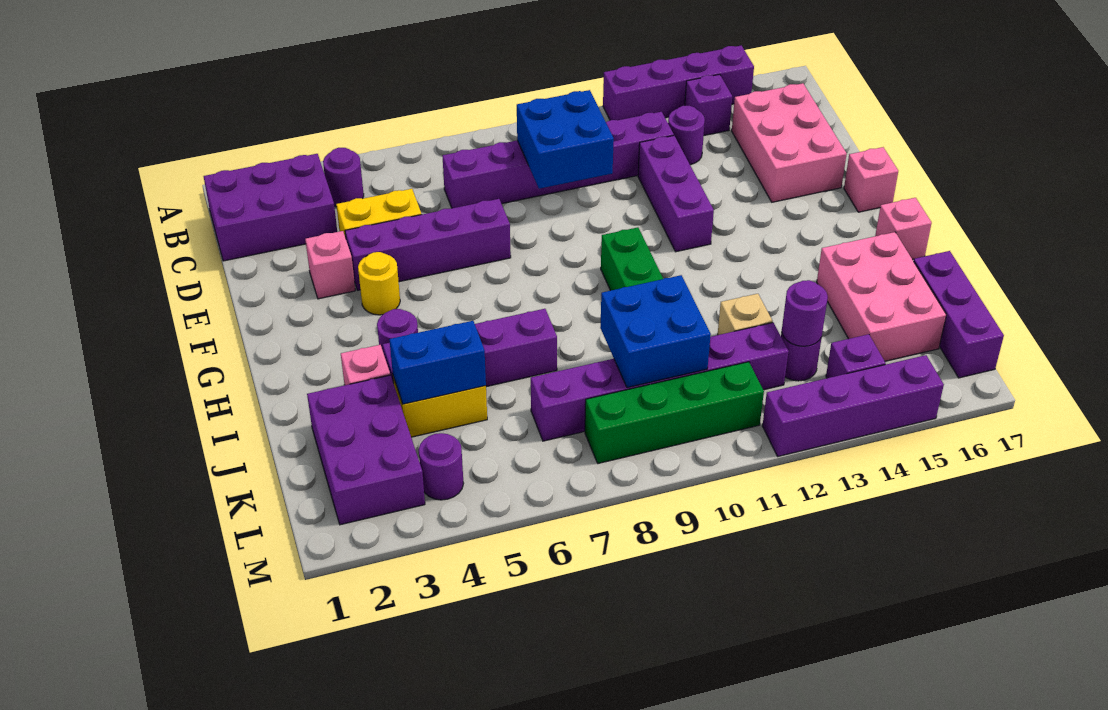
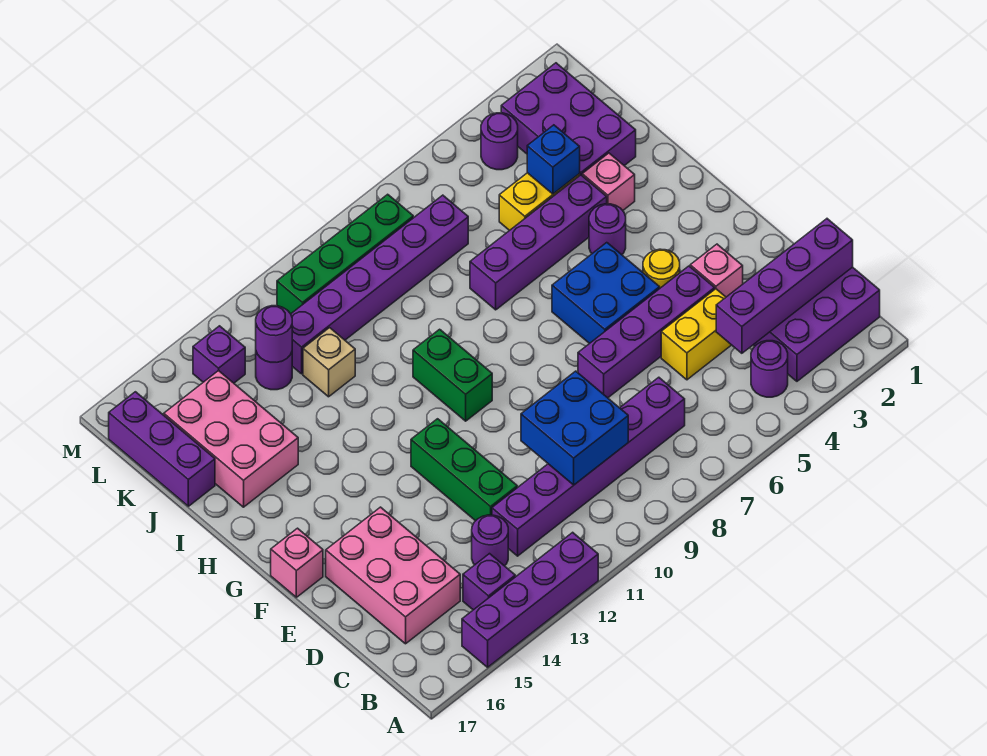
purple 1x3 brick [638,136,714,252] -> green 1x3 brick [411,419,517,521]
pink 1x1 brick [875,198,932,260] -> none
blue 1x2 brick [389,321,486,404] -> blue 1x1 brick [527,125,580,194]
blue 2x2 brick [600,275,711,388] -> blue 2x2 brick moved to [552,243,660,344]
purple 1x4 brick [763,355,944,456] -> purple 1x4 brick moved to [716,219,853,353]

